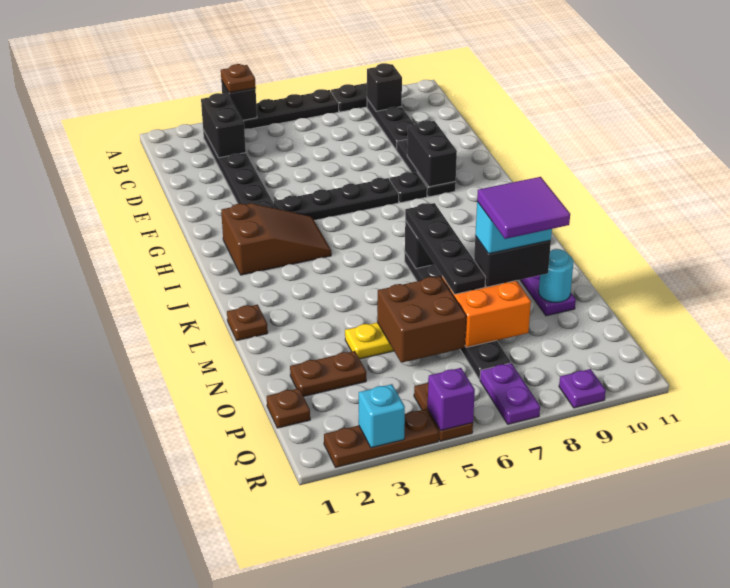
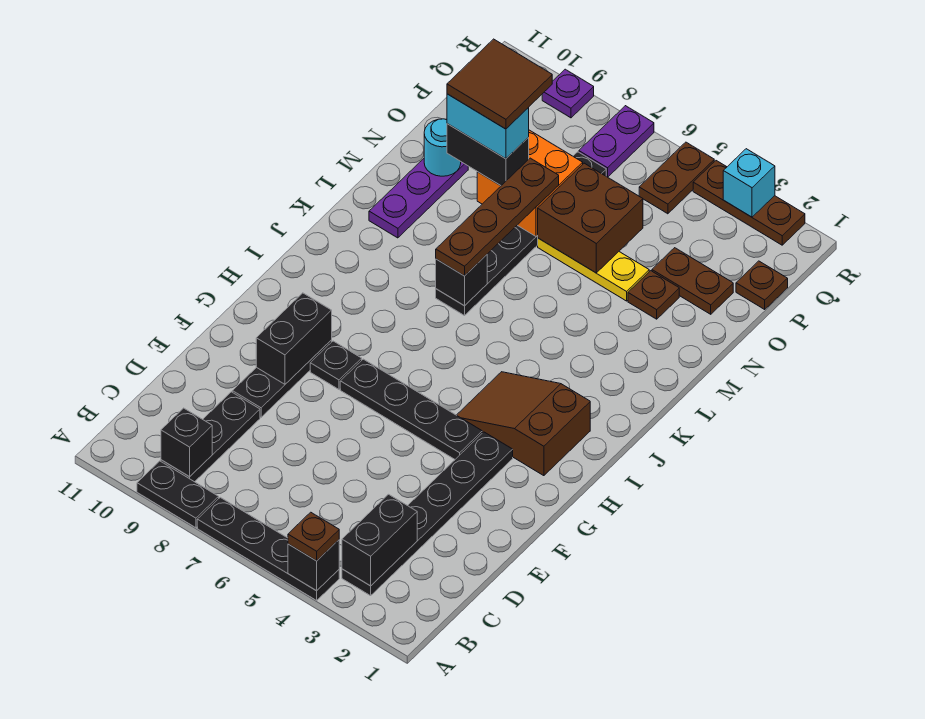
black 1x4 plate [405,203,486,294] -> brown 1x4 plate [436,158,559,276]
brown 1x1 plate [227,305,268,340] -> brown 1x1 plate moved to [628,271,679,319]
purple 2x2 tile [477,177,570,239] -> brown 2x2 tile [447,39,552,129]
purple 1x1 brick [428,368,475,431] -> none

